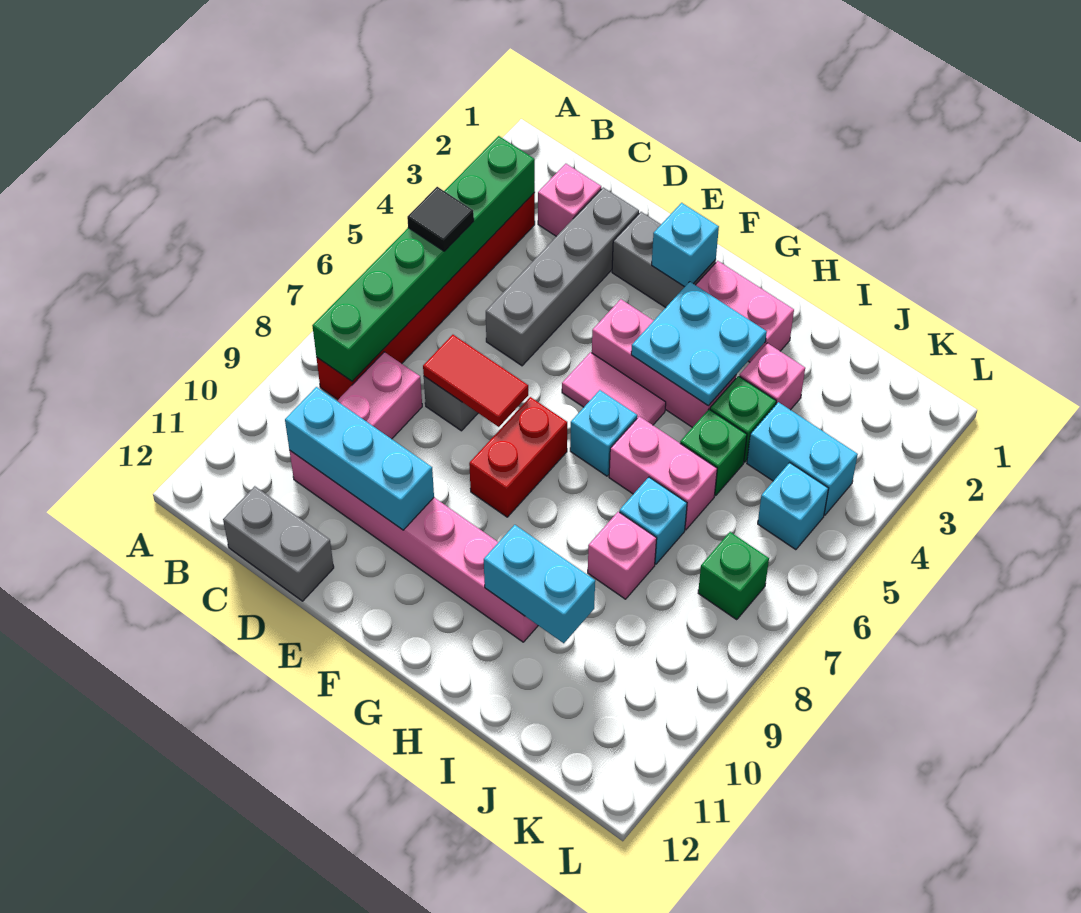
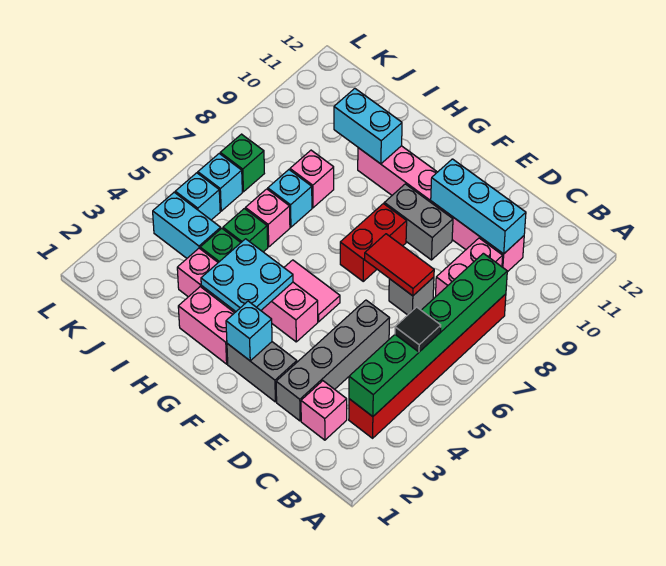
grey 1x2 brick [223,486,334,601] -> grey 1x2 brick moved to [384,184,453,260]
cyan 1x1 brick [570,390,637,476] -> cyan 1x1 brick moved to [198,154,242,211]
pink 1x2 brick [609,416,717,530] -> pink 1x1 brick [245,189,290,247]

